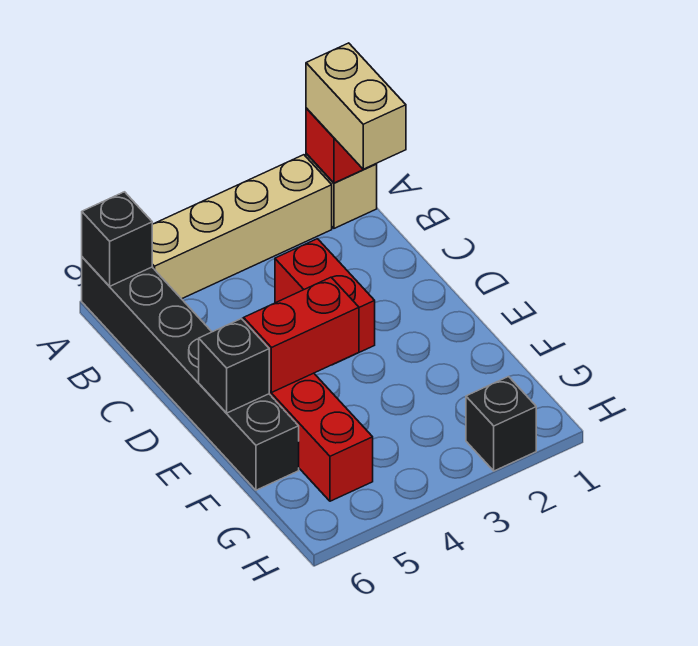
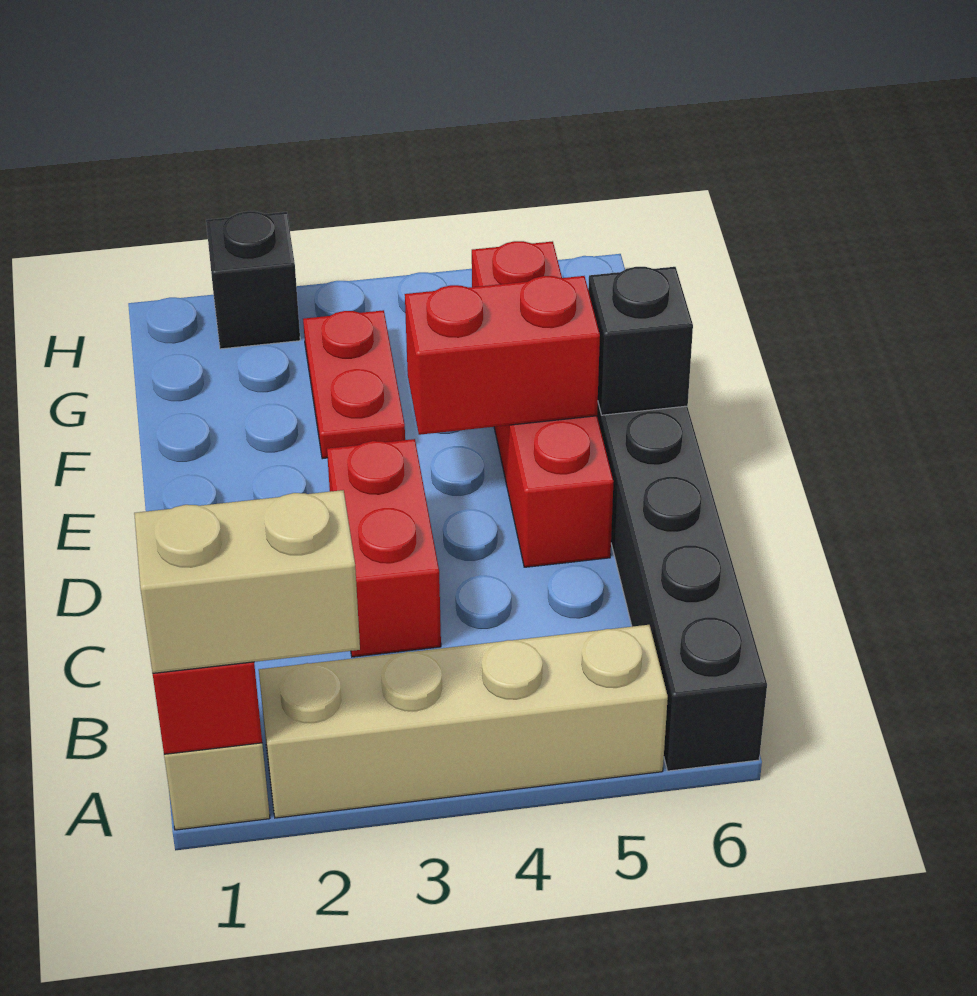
tan 1x2 brick [306,43,406,169] -> tan 1x2 brick turned to [134,490,360,673]
black 1x1 brick [82,192,152,286] -> none
none -> red 1x2 plate [303,310,405,459]

